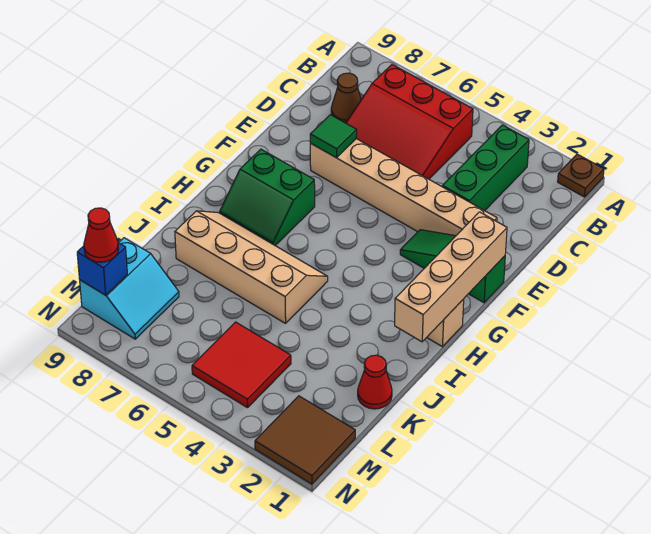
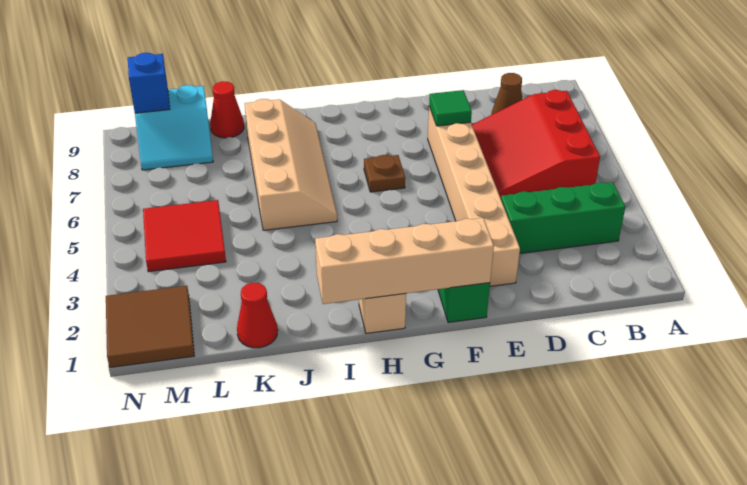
brown 1x1 plate [558,154,604,197] -> brown 1x1 plate moved to [364,155,405,192]
green 2x2 slope [220,149,315,245] -> none
red 1x1 cone [84,208,118,262] -> red 1x1 cone moved to [210,81,244,138]

